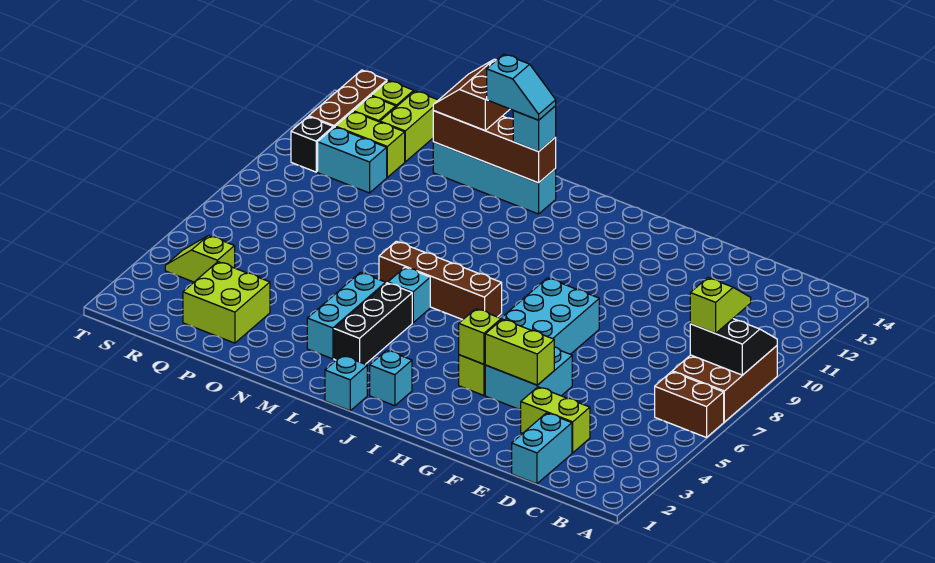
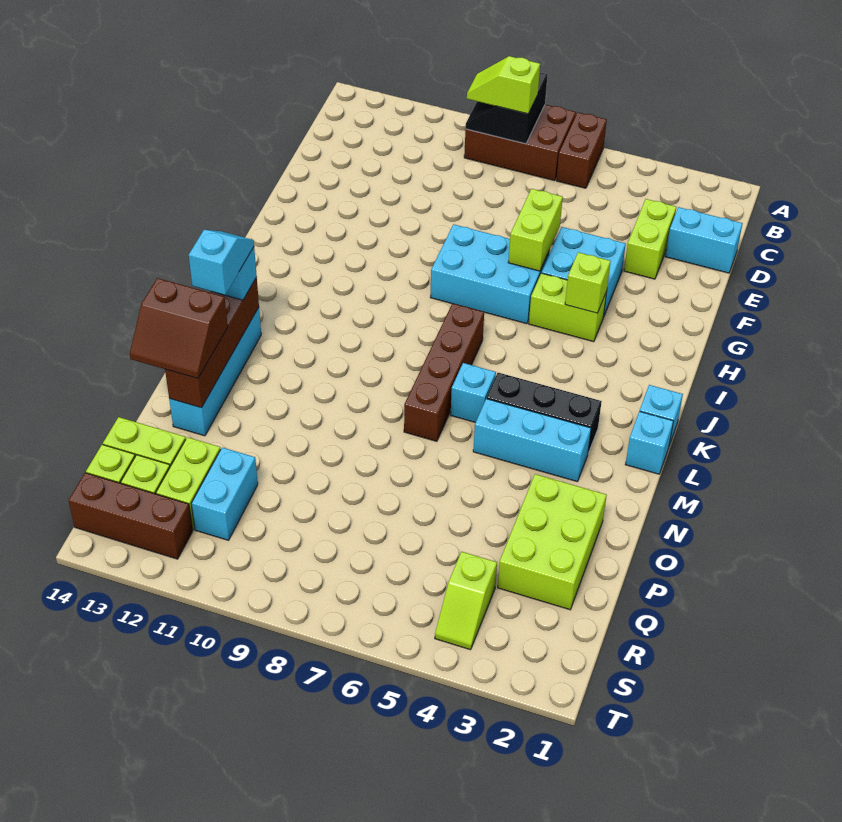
lime 1x2 brick [485,319,554,385] -> lime 1x2 brick moved to [508,189,563,271]
cyan 1x1 brick [370,350,412,406] -> cyan 1x1 brick moved to [625,411,674,474]
lime 2x2 brick [183,262,270,343] -> lime 2x3 brick [498,474,607,610]
black 1x1 brick [291,117,333,172] -> none

